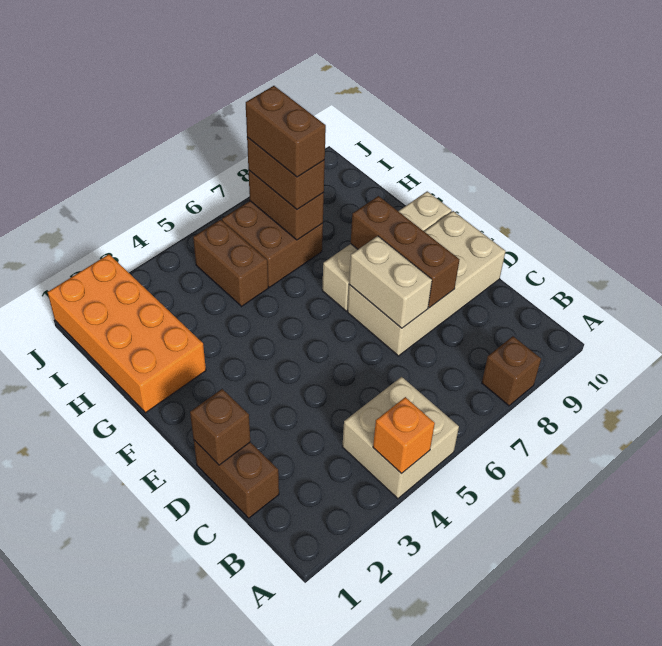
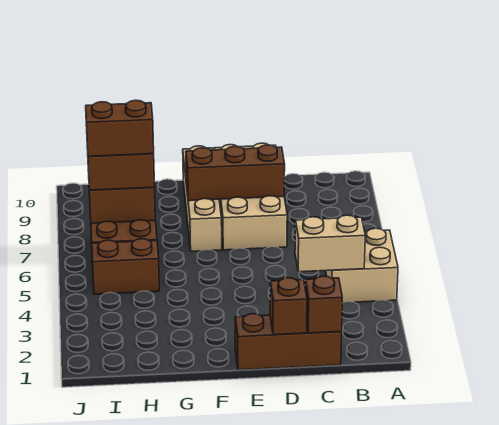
orange 1x1 brick [373,397,435,474] -> none
brown 1x1 brick [482,336,541,406] -> brown 1x1 brick moved to [305,276,342,333]
brown 1x2 brick [194,440,279,518] -> brown 1x3 brick [235,314,342,370]
tan 1x2 brick [349,236,432,328] -> tan 1x2 brick moved to [295,215,365,272]
orange 2x4 brick [48,254,206,413] -> none

